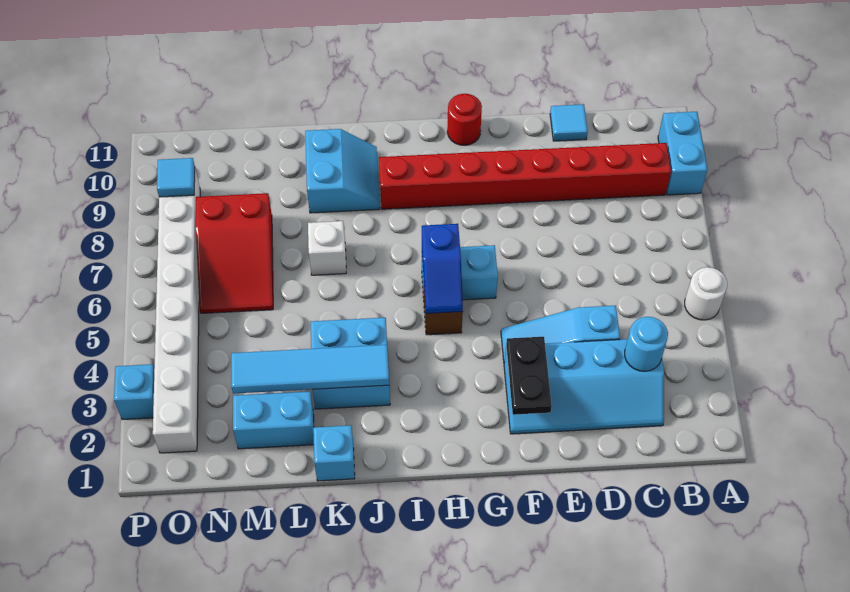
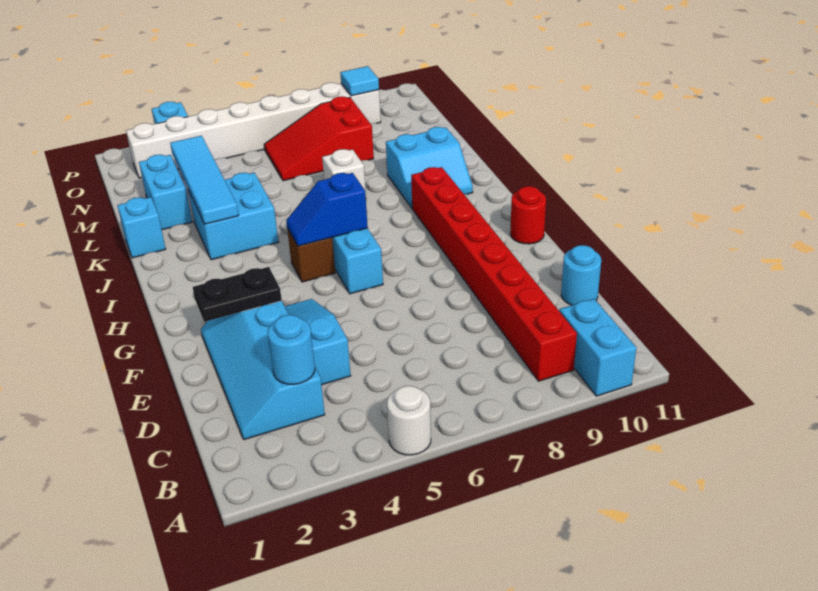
cyan 1x2 brick [658,112,708,195] -> cyan 1x2 brick turned to [559,299,636,396]
cyan 1x1 tile [550,104,588,141] -> cyan 1x1 round brick [561,245,601,305]

